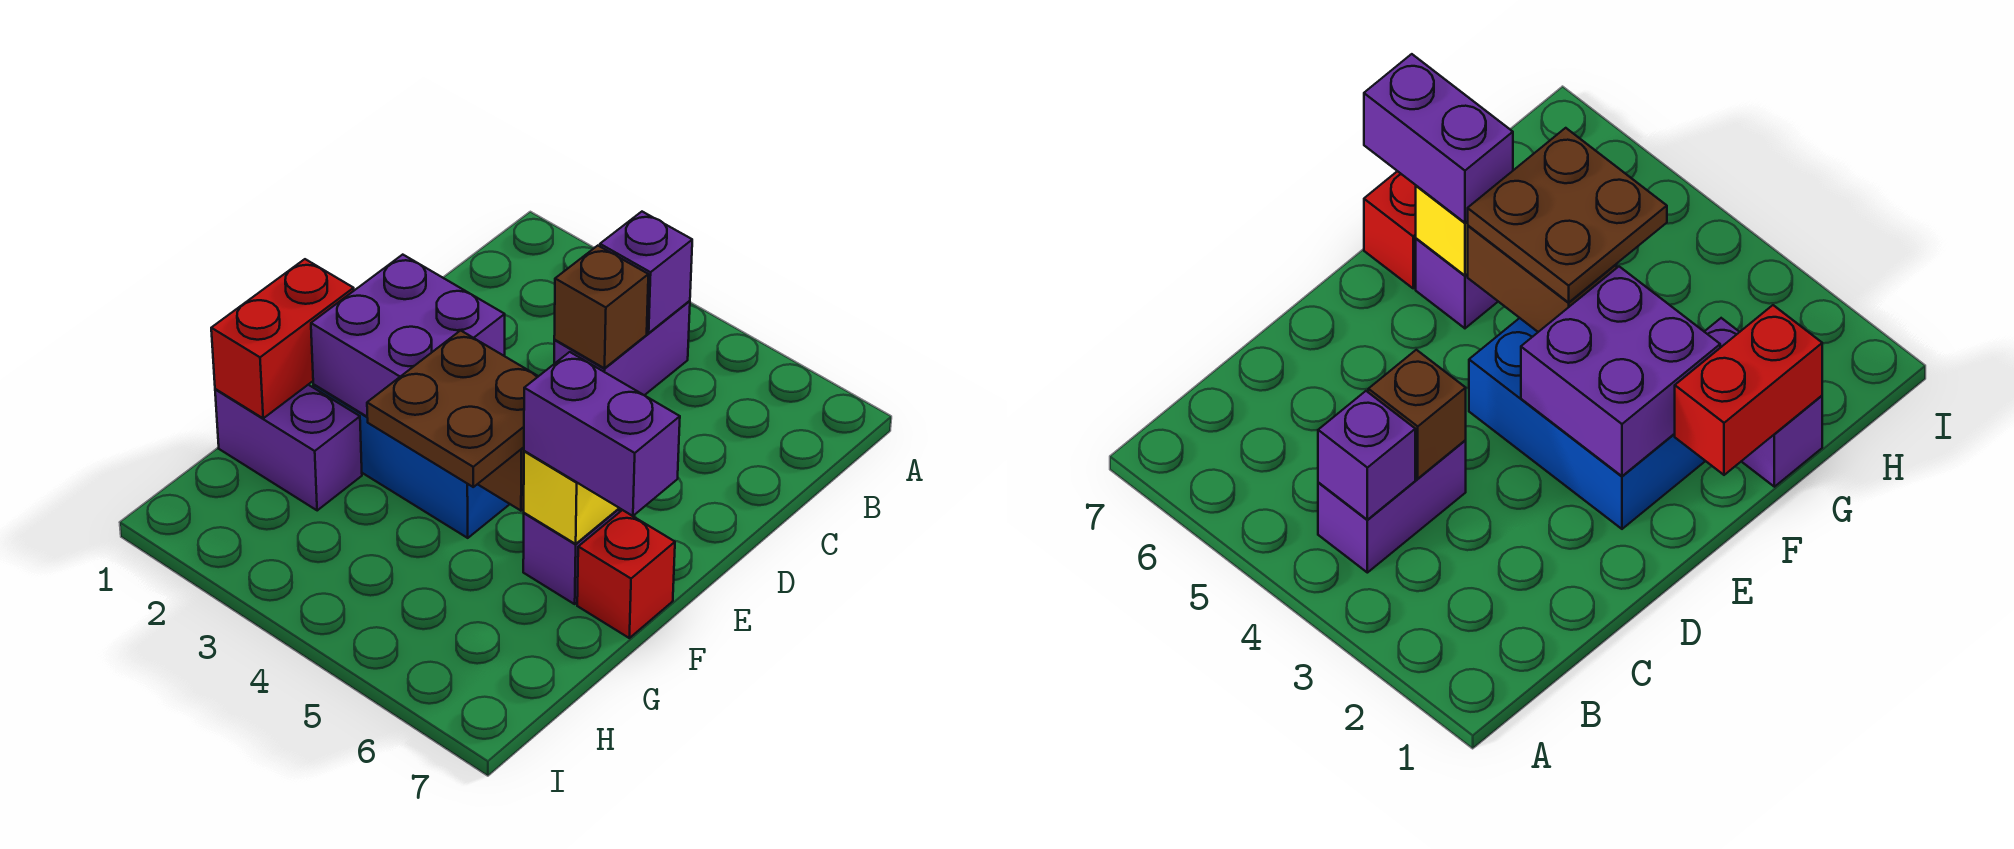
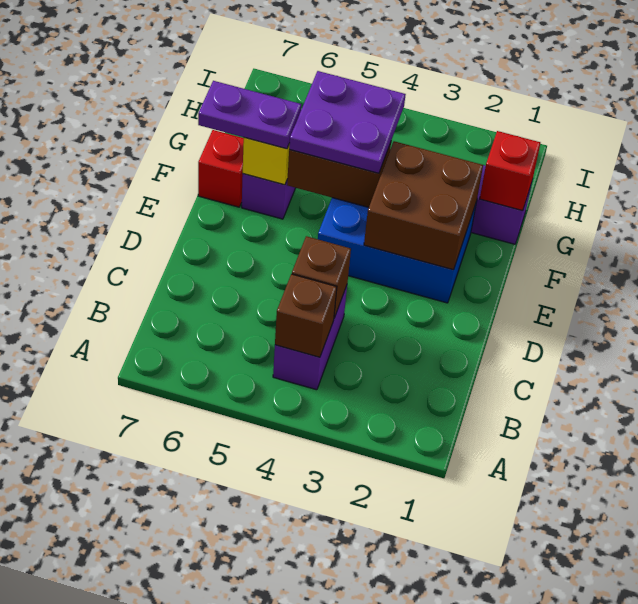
purple 1x1 brick [600,212,692,333] -> brown 1x1 brick [275,274,337,357]
purple 2x2 brick [311,255,505,416] -> brown 2x2 brick [364,141,483,270]
red 1x2 brick [211,259,354,418] -> red 1x1 brick [480,131,540,211]
brown 2x2 plate [367,330,538,487] -> purple 2x2 plate [289,71,406,173]
purple 1x2 brick [524,352,680,516] -> purple 1x2 plate [198,81,301,149]

